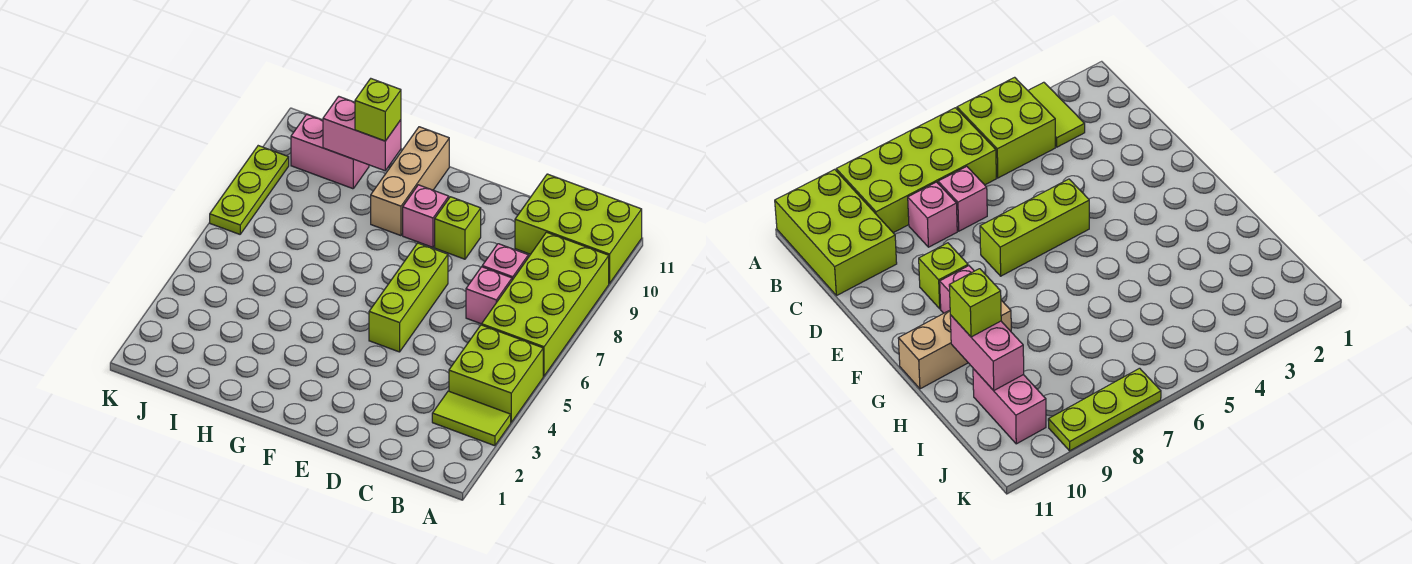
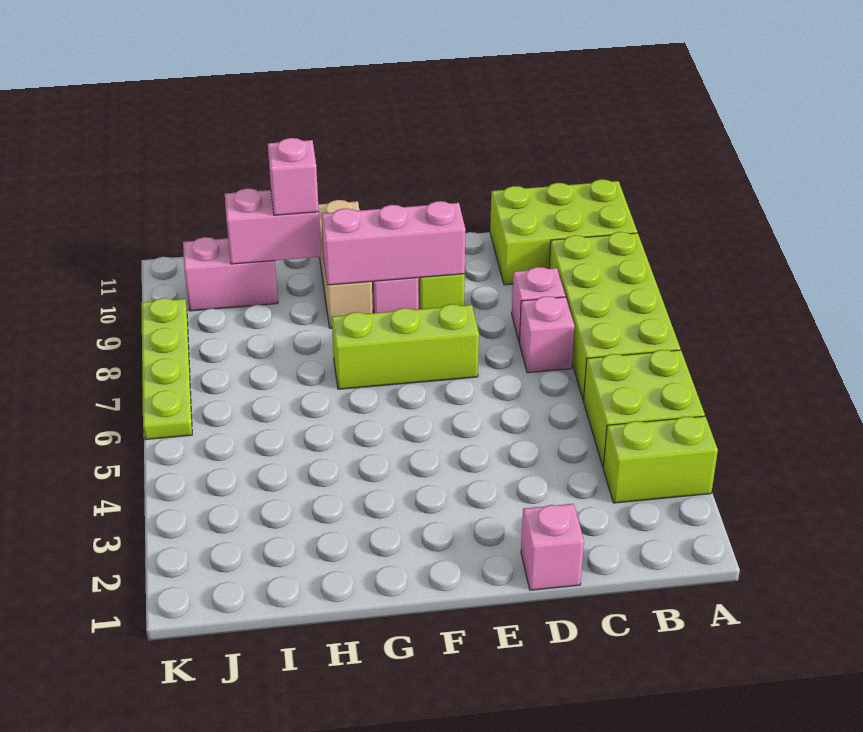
lime 1x2 tile [432,391,511,446] -> lime 1x2 brick [603,416,718,503]
none -> pink 1x1 brick [521,504,584,590]
lime 1x3 brick [369,243,448,352] -> lime 1x3 brick turned to [332,304,479,389]
none -> pink 1x3 brick [321,201,465,285]
lime 1x1 brick [355,79,401,141] -> pink 1x1 brick [268,138,319,215]
lime 1x3 plate [210,146,289,234] -> lime 1x4 plate [141,298,192,440]

